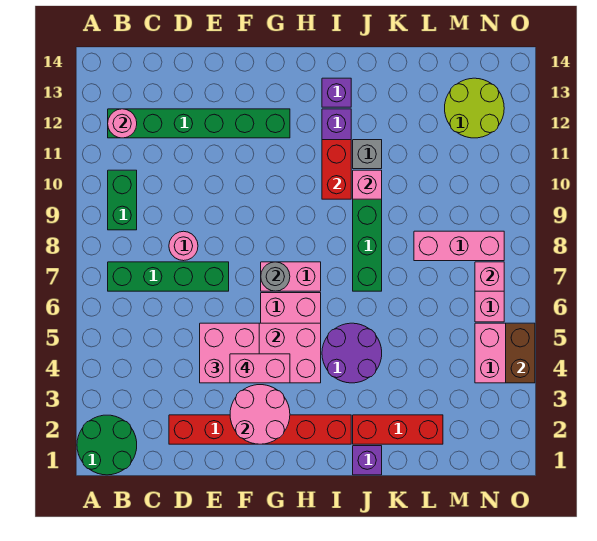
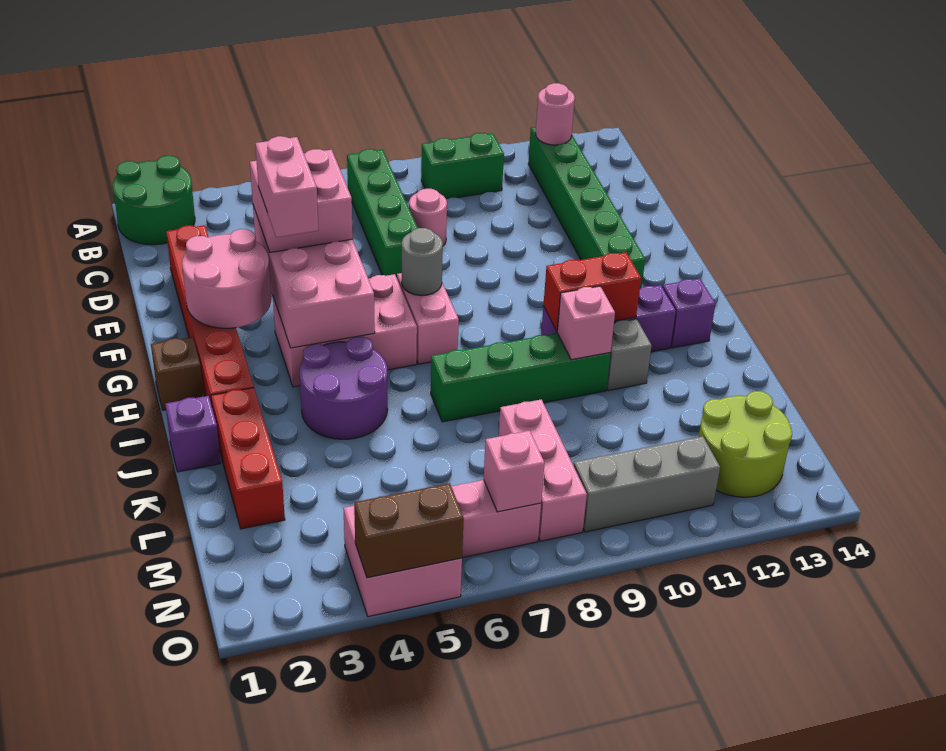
none -> brown 1x1 brick [151,337,204,410]
none -> grey 1x3 brick [573,436,720,532]

